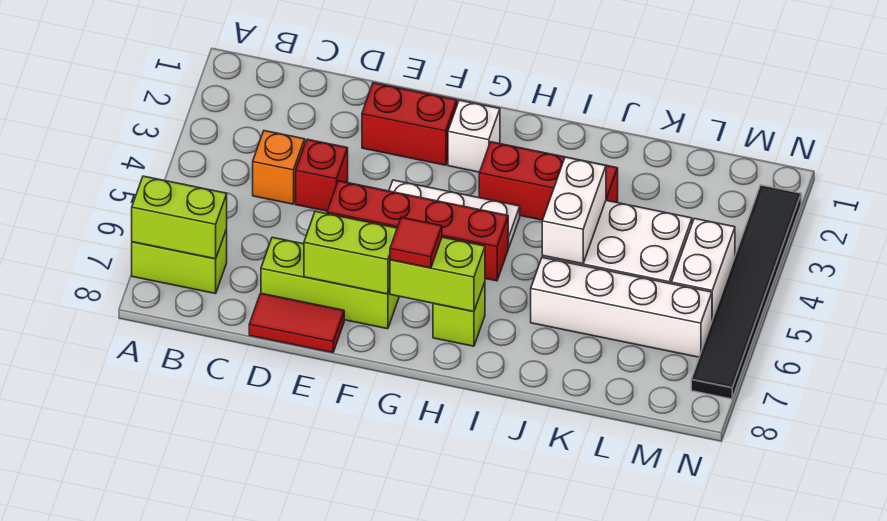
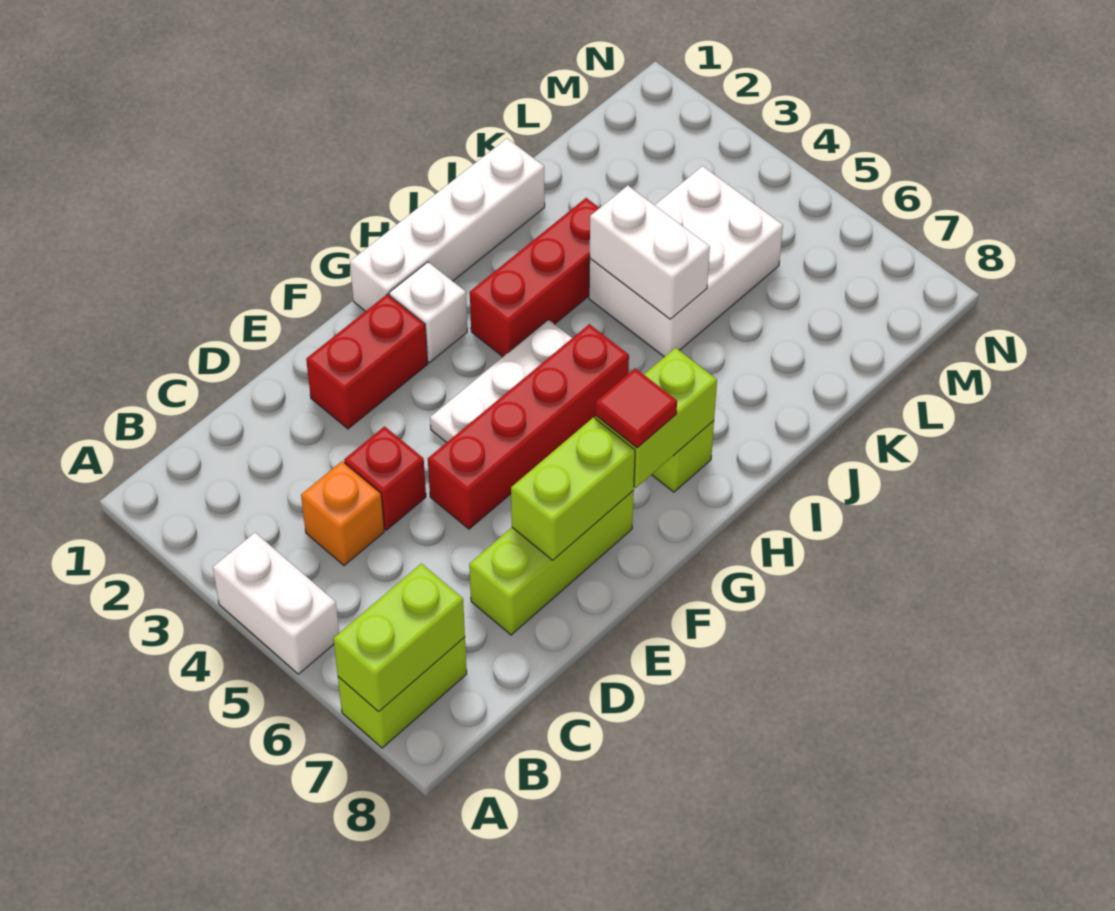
red 1x2 tile [249,293,344,353] -> none
white 1x4 brick [531,258,712,357] -> white 1x4 brick moved to [350,138,545,311]
white 1x2 brick [671,218,735,320] -> white 1x2 brick moved to [213,533,339,674]
black 1x6 tile [691,185,801,399] -> none

